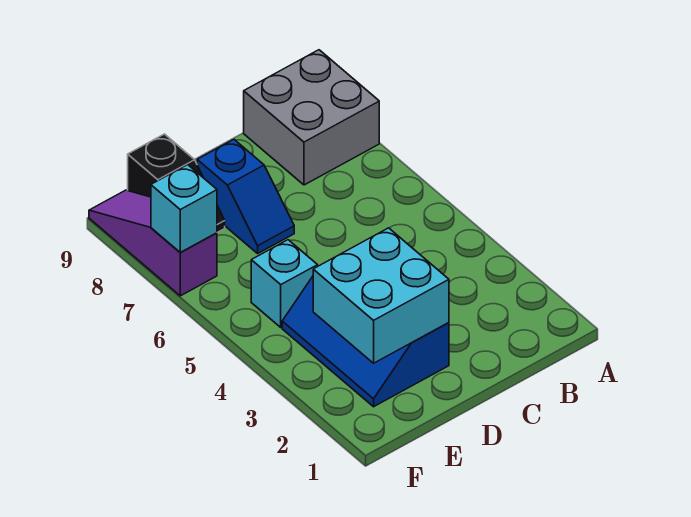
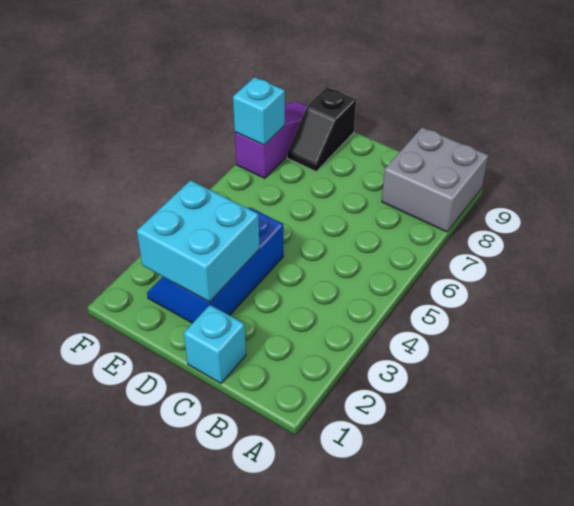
blue 1x2 slope [197,140,294,253] -> none
cyan 1x1 brick [251,240,318,327] -> cyan 1x1 brick moved to [184,305,246,383]

